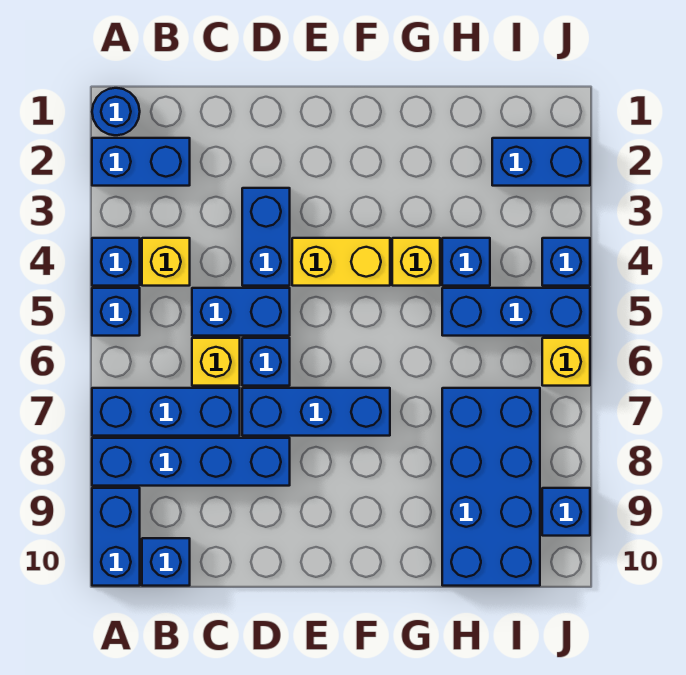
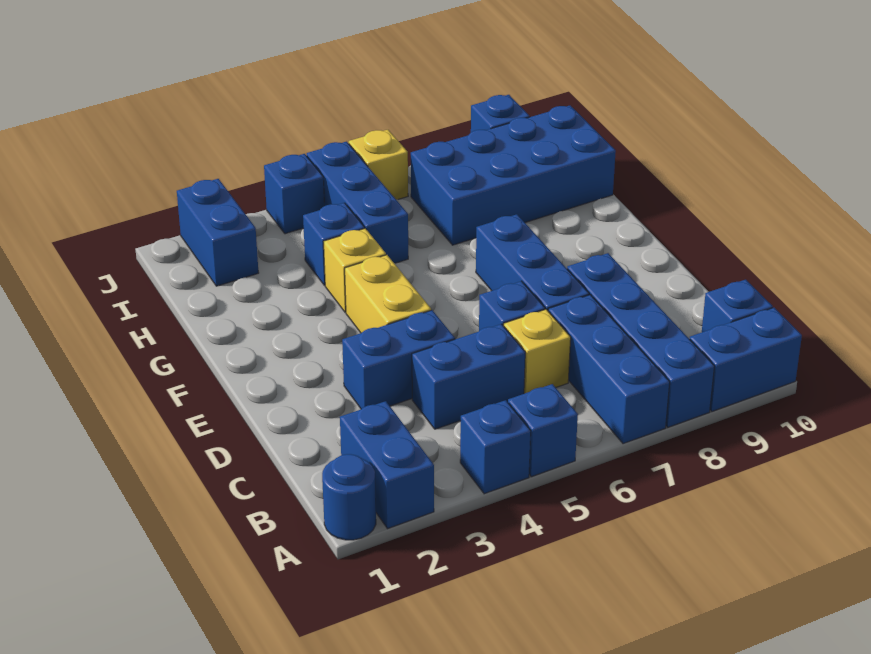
yellow 1x1 brick [142,238,190,286] -> none
blue 1x2 brick [192,288,290,336] -> blue 1x2 brick turned to [412,324,525,429]

